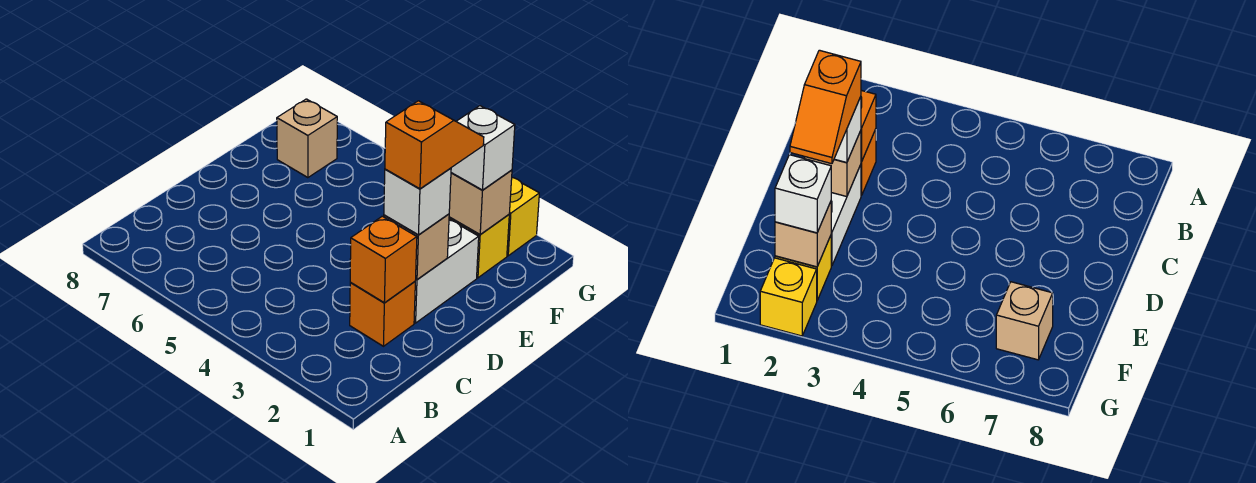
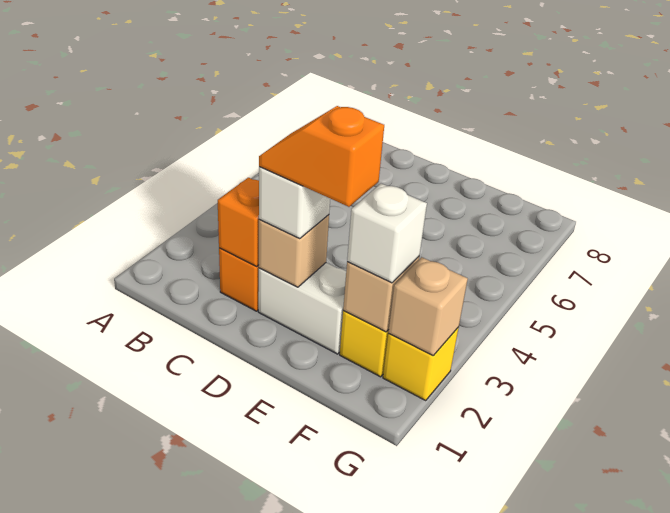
orange 1x2 slope [385,101,484,189] -> orange 1x2 slope turned to [259,106,384,207]
tan 1x1 brick [277,99,337,178] -> tan 1x1 brick moved to [388,257,468,356]

